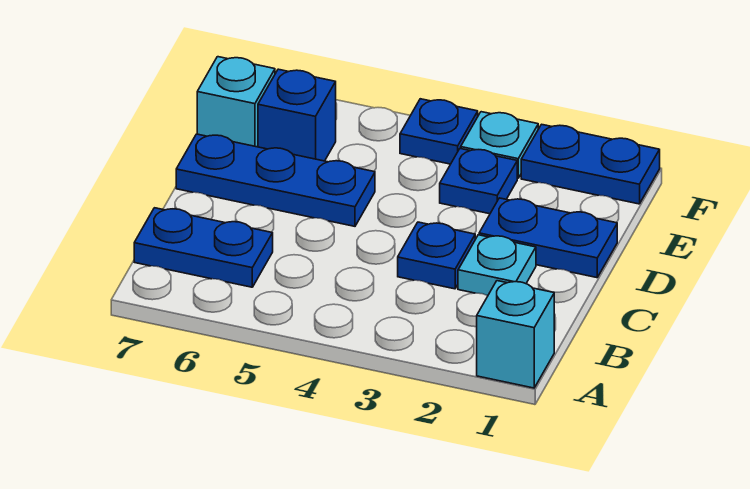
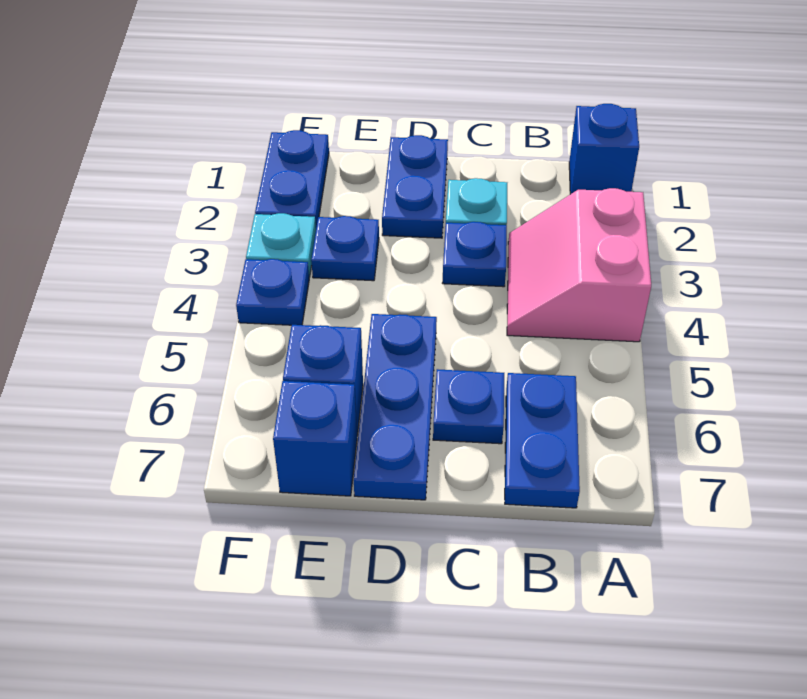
cyan 1x1 brick [477,281,554,388] -> blue 1x1 brick [569,104,639,194]
none -> pink 2x2 slope [507,188,651,342]
none -> blue 1x1 plate [433,369,504,444]
cyan 1x1 brick [197,57,275,147] -> blue 1x1 brick [273,381,357,496]

